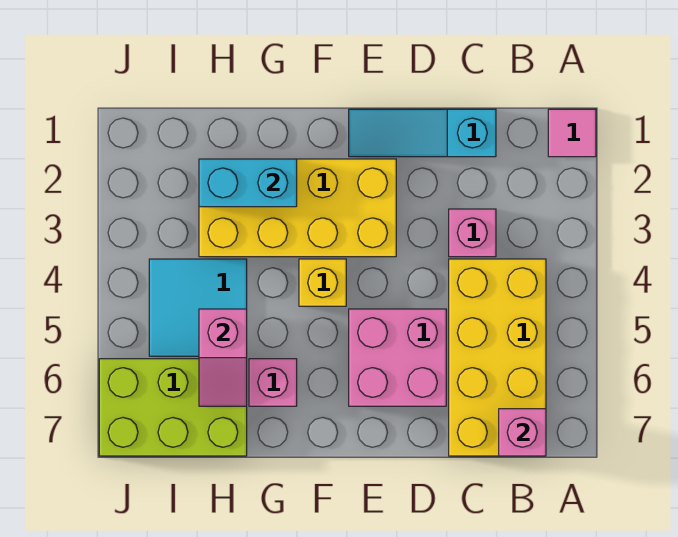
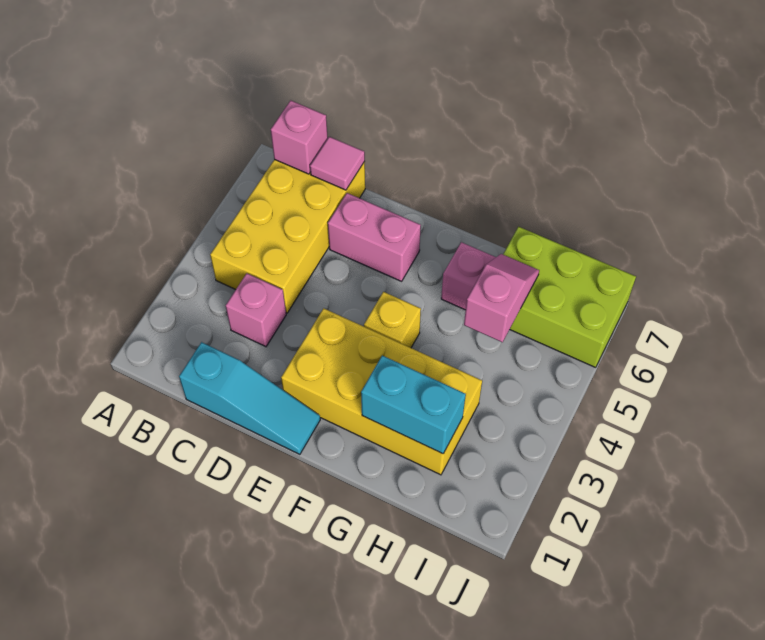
pink 1x1 tile [548,109,596,157] -> pink 1x1 tile moved to [310,137,365,190]
pink 2x2 brick [349,309,446,406] -> pink 1x2 brick [328,193,421,281]
cyan 2x2 tile [149,259,247,356] -> none

